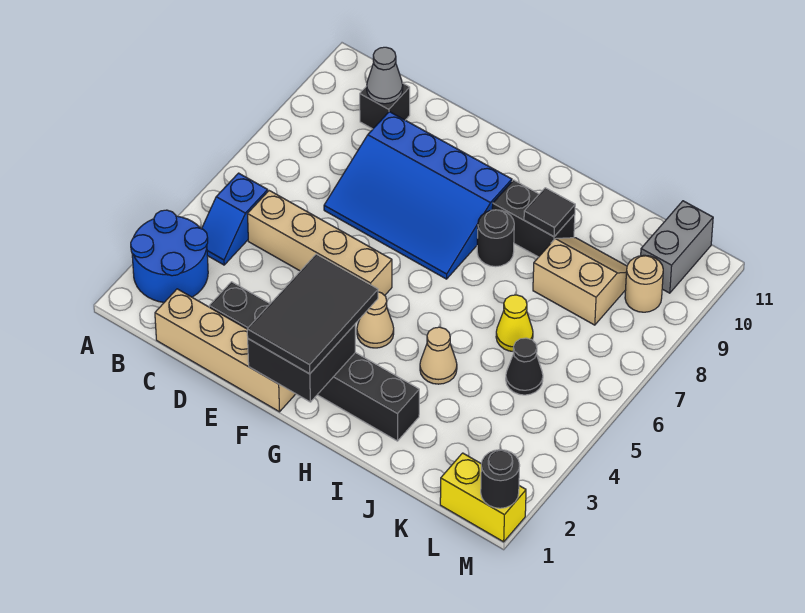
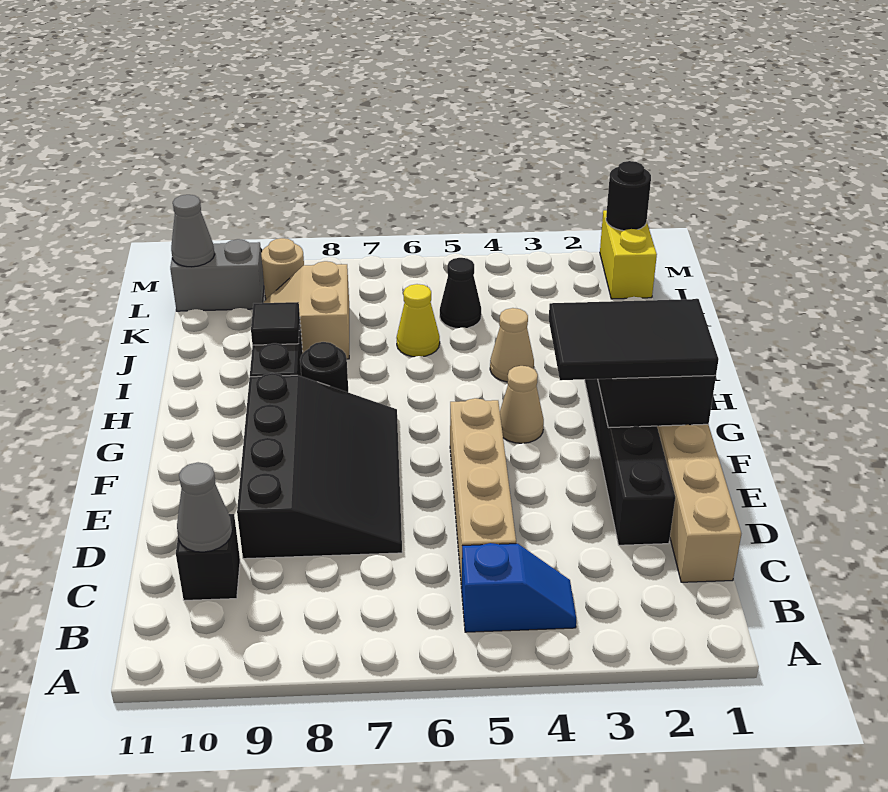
blue 2x2 round brick [131,210,208,302] -> none
blue 3x4 slope [324,112,512,279] -> black 3x4 slope [237,373,402,559]
none -> grey 1x1 cone [171,195,215,267]

